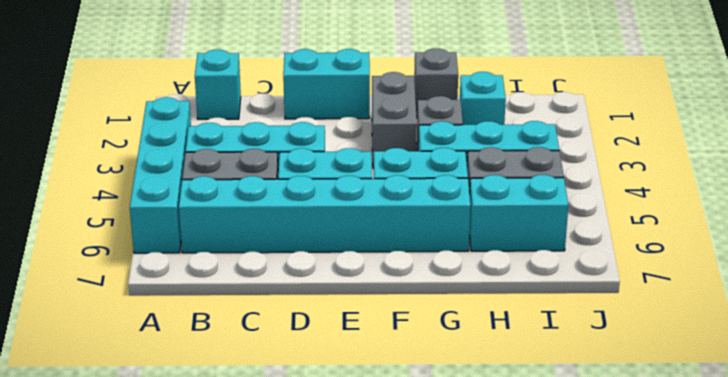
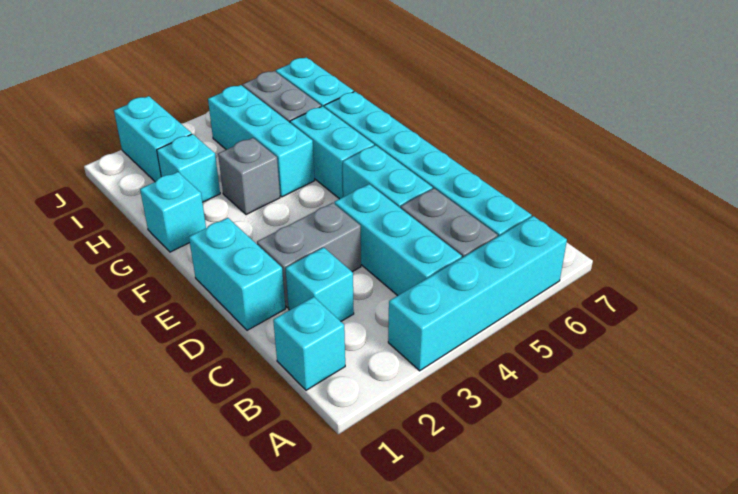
none -> cyan 1x1 brick [286,247,354,321]
grey 1x2 brick [372,72,417,169] -> grey 1x2 brick moved to [257,203,361,308]
grey 1x1 brick [414,49,458,117] -> cyan 1x1 brick [140,172,206,252]
none -> cyan 1x2 brick [114,96,192,182]

